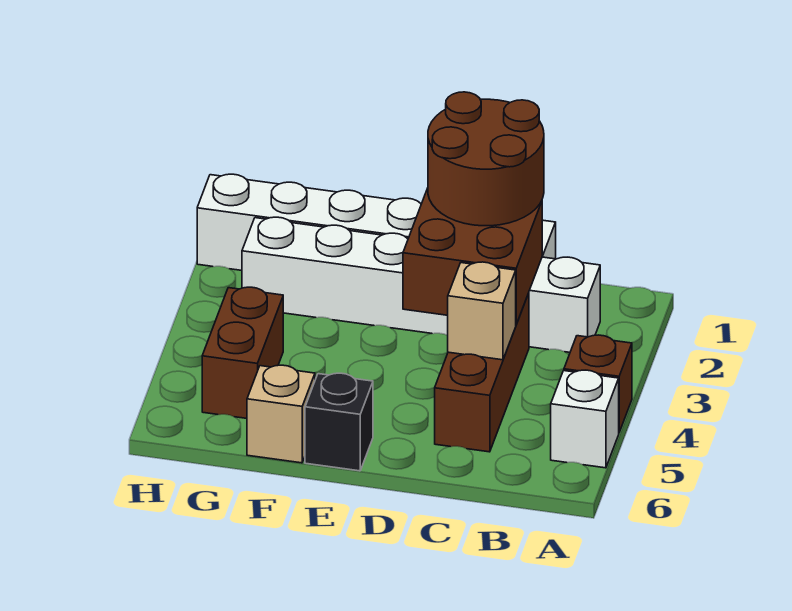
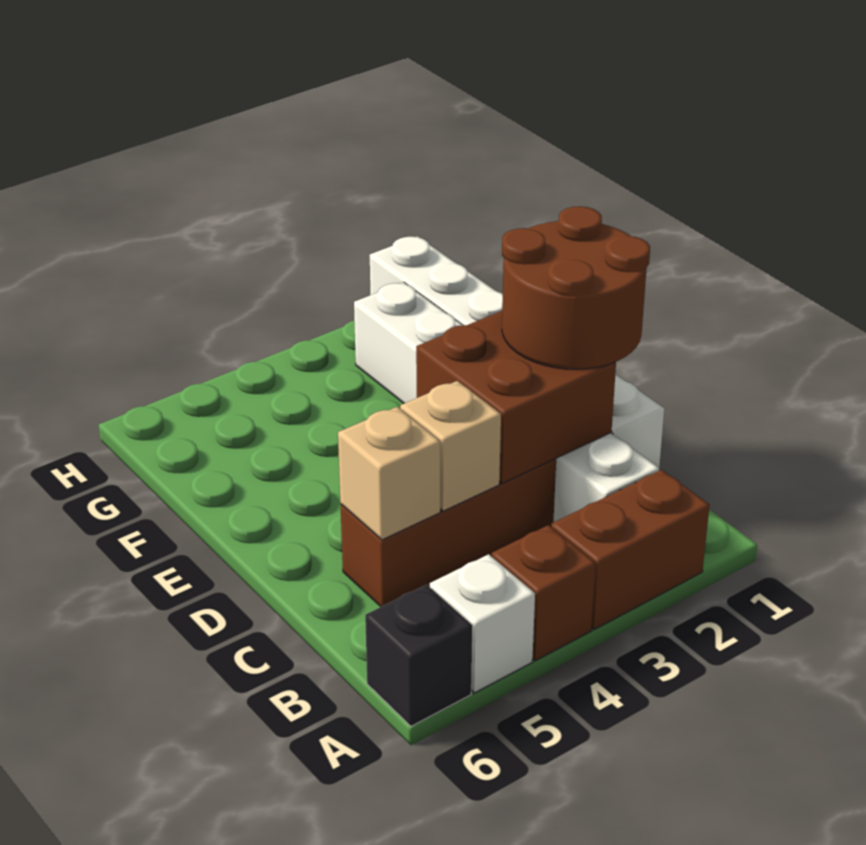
black 1x1 brick [305,373,373,471] -> black 1x1 brick moved to [365,585,472,726]
tan 1x1 brick [247,365,315,463] -> tan 1x1 brick moved to [338,407,440,540]
brown 1x2 brick [202,287,283,418] -> brown 1x2 brick moved to [551,470,710,629]

